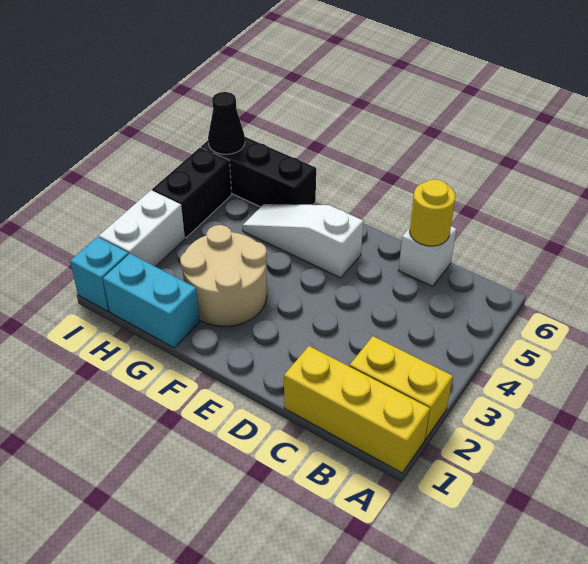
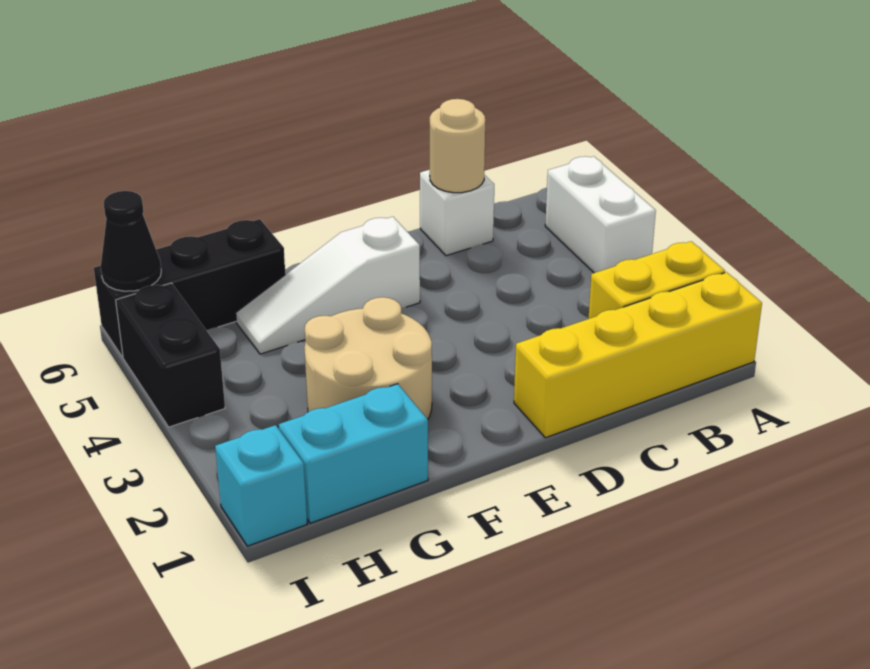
yellow 1x3 brick [284,346,430,473] -> yellow 1x4 brick [514,272,762,438]
yellow 1x1 round brick [410,179,455,246] -> tan 1x1 round brick [430,99,485,193]
white 1x2 brick [99,190,185,267] -> white 1x2 brick moved to [545,156,656,273]

